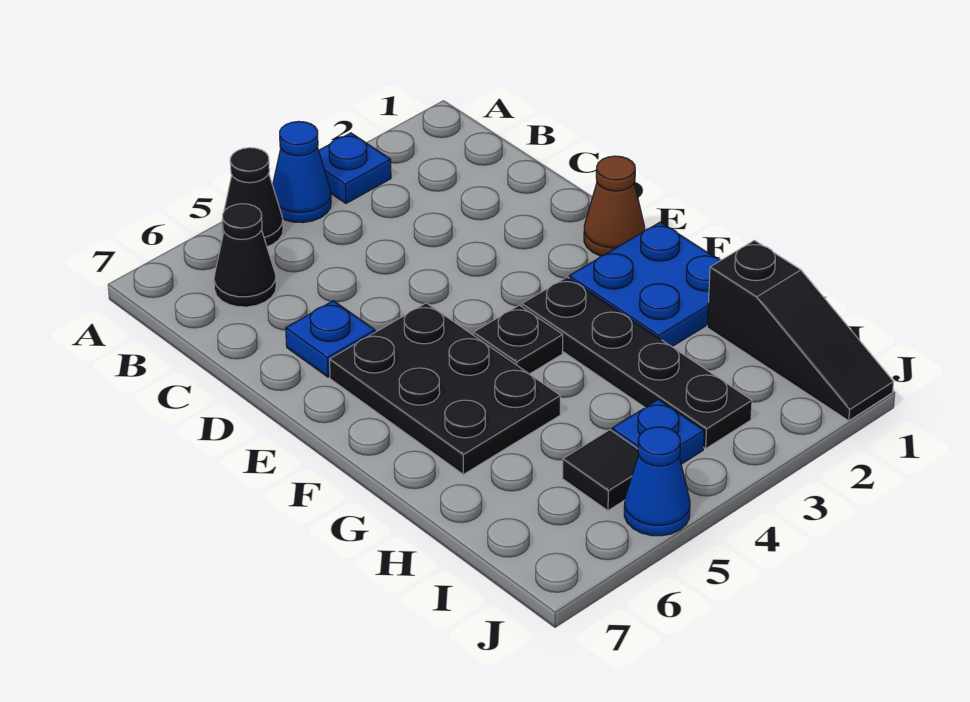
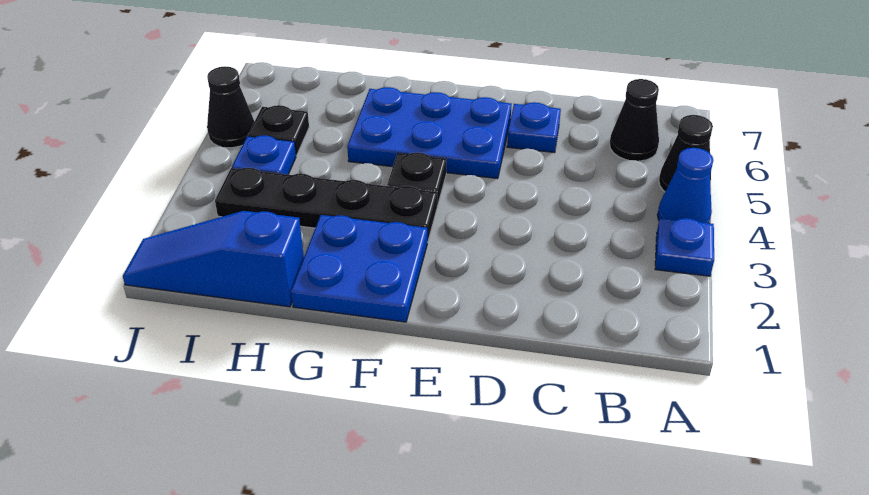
brown 1x1 cone [584,156,645,256] -> none
black 2x3 plate [330,303,560,474] -> blue 2x3 plate [347,87,512,179]
black 1x3 slope [707,240,893,421] -> blue 1x3 slope [123,211,304,307]
black 1x1 tile [562,430,639,511] -> black 1x1 plate [248,105,309,156]
blue 1x1 cone [624,427,690,536] -> black 1x1 cone [207,66,254,148]

